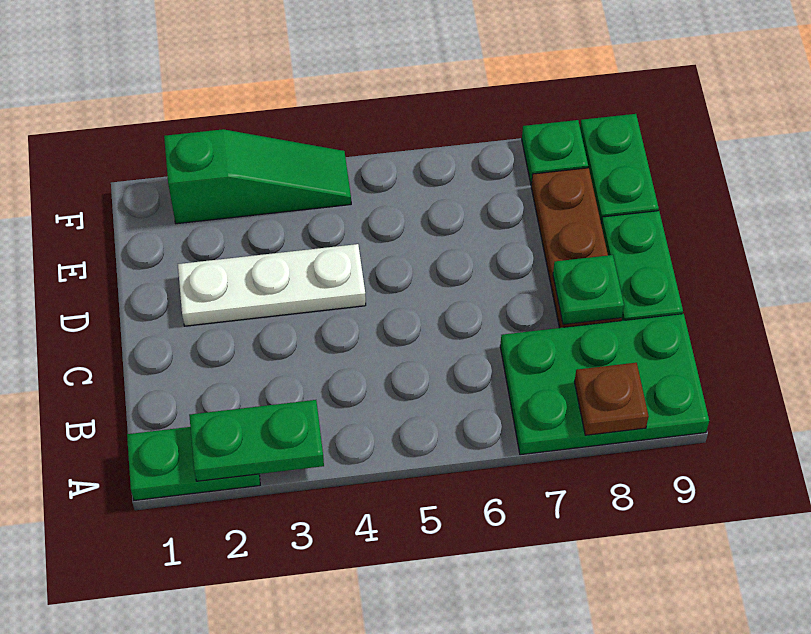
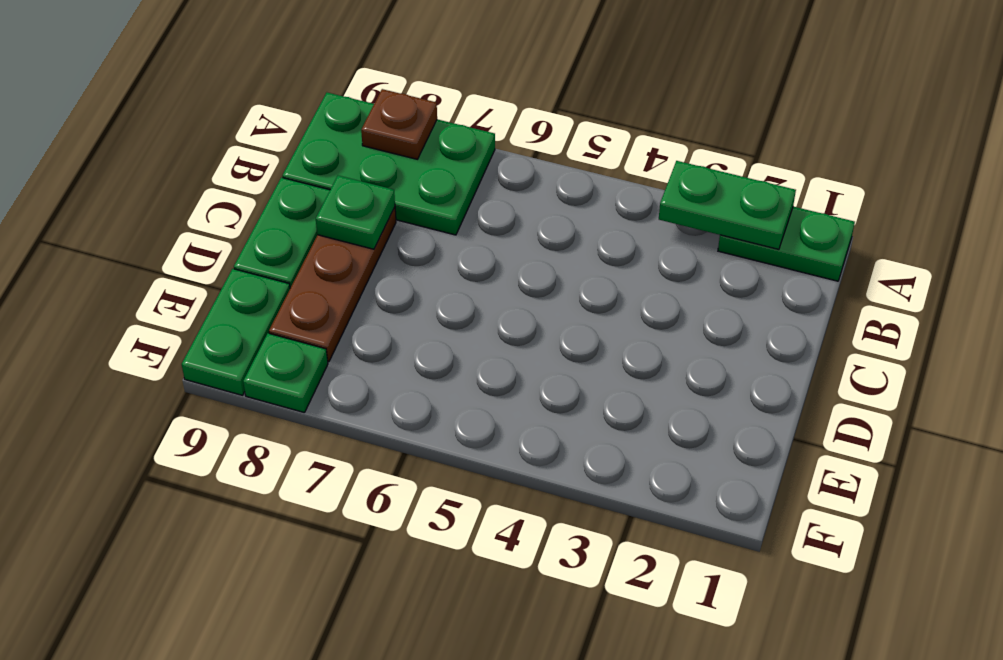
white 1x3 plate [178,244,366,326] -> none
green 1x3 slope [164,129,351,224] -> none

